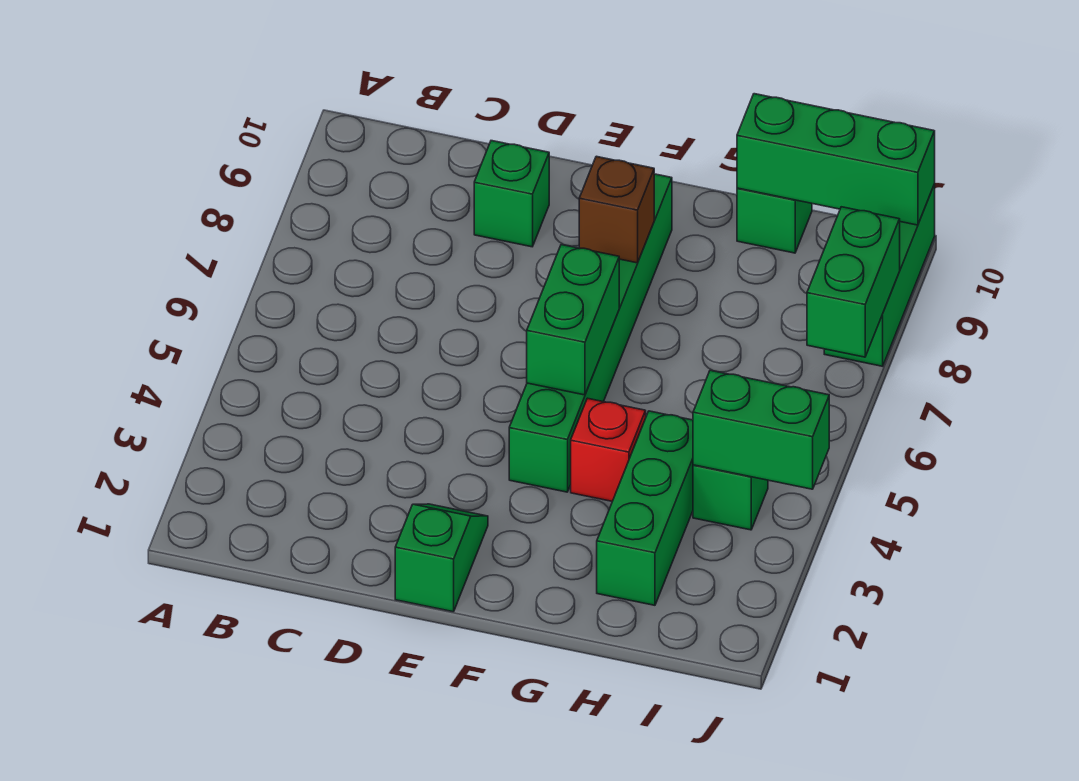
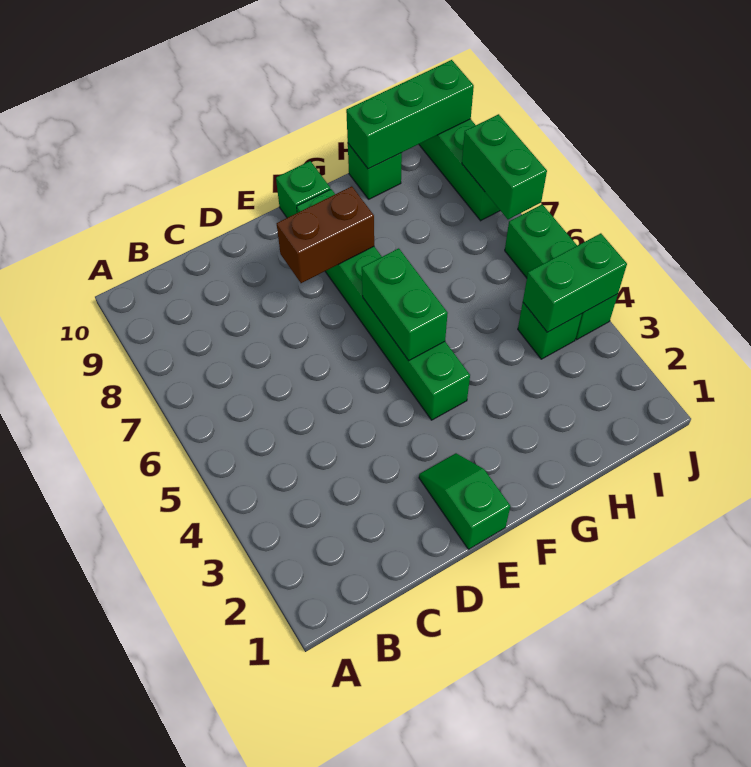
green 1x1 brick [474,141,549,247] -> green 1x1 brick moved to [276,161,330,218]
brown 1x1 brick [579,156,654,263] -> brown 1x2 brick [277,186,374,283]
red 1x1 brick [571,398,646,501] -> none
green 1x3 brick [597,411,693,605] -> green 1x3 brick moved to [505,204,618,340]

